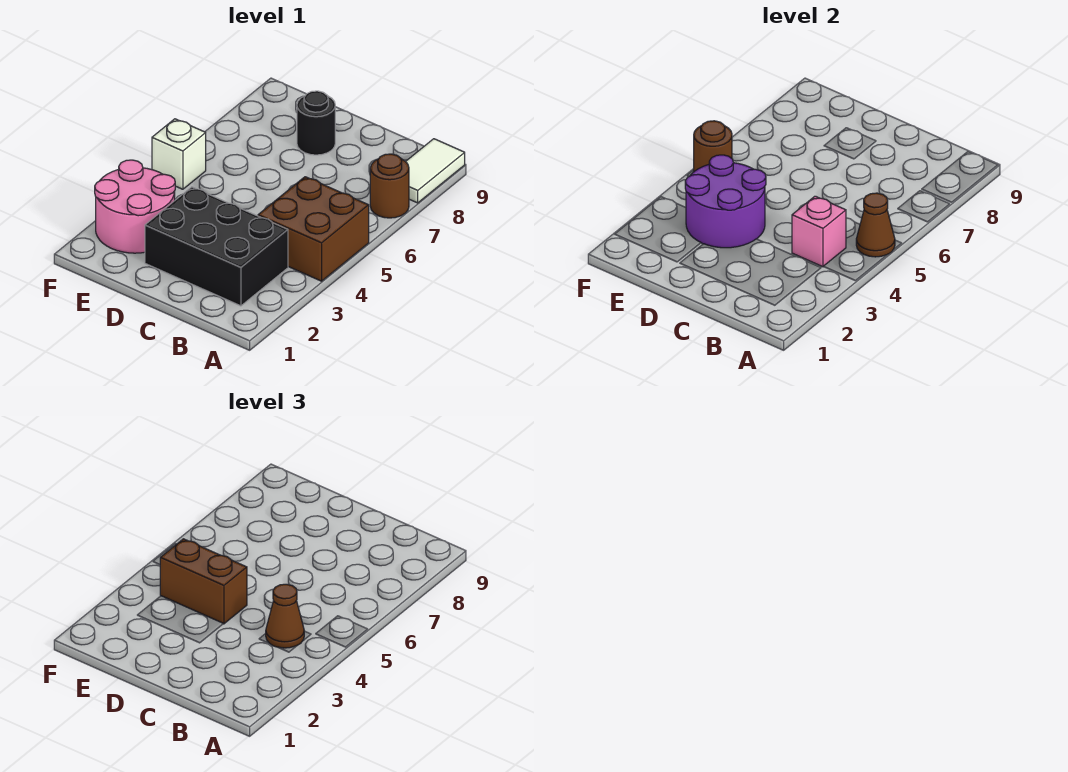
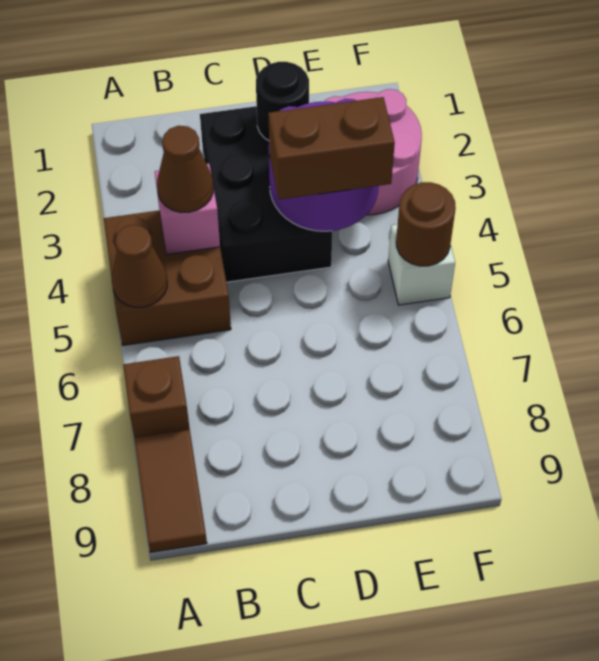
brown 1x1 round brick [370,154,409,218] -> brown 1x1 brick [123,356,190,438]
white 1x2 tile [406,139,465,203] -> brown 1x2 tile [134,430,207,553]
black 2x3 brick [145,187,288,306] -> black 2x3 brick turned to [200,106,332,282]
black 1x1 round brick [297,91,335,155] -> black 1x1 round brick moved to [256,62,309,140]

